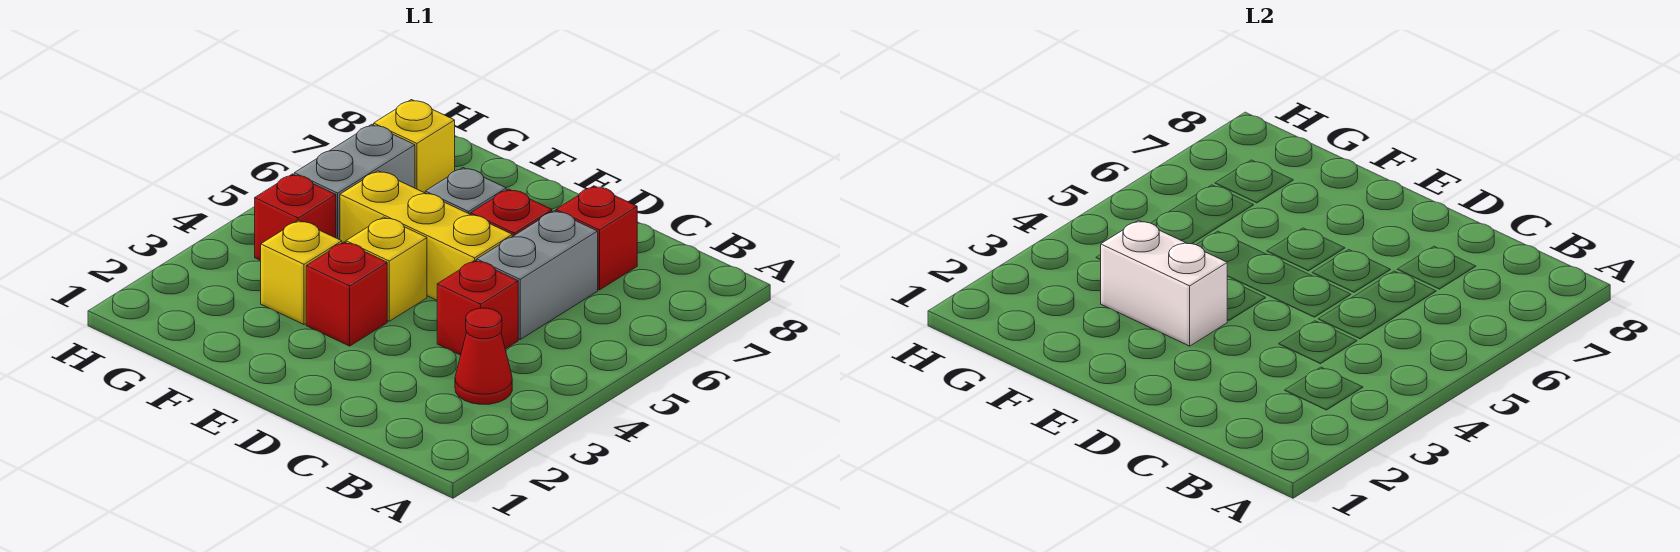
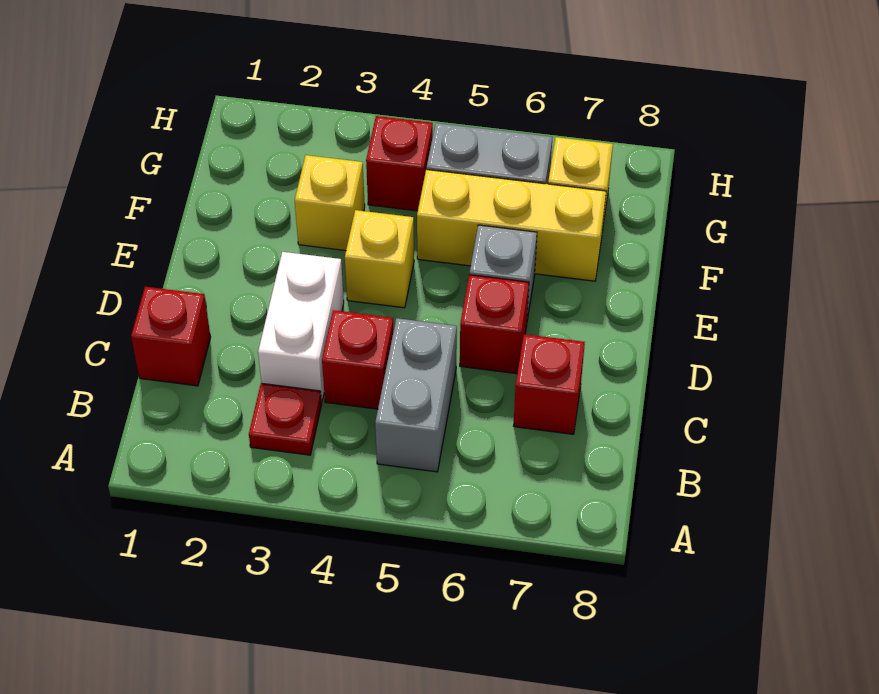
red 1x1 cone [455,308,512,404] -> red 1x1 plate [249,383,322,455]
grey 1x2 brick [477,211,598,339] -> grey 1x2 brick turned to [375,318,457,472]
yellow 1x3 brick [340,171,512,300] -> yellow 1x3 brick turned to [417,169,606,281]
red 1x1 brick [306,242,387,346] -> red 1x1 brick moved to [131,287,211,386]
white 1x2 brick [1101,220,1228,346] -> white 1x2 brick moved to [258,252,344,402]

